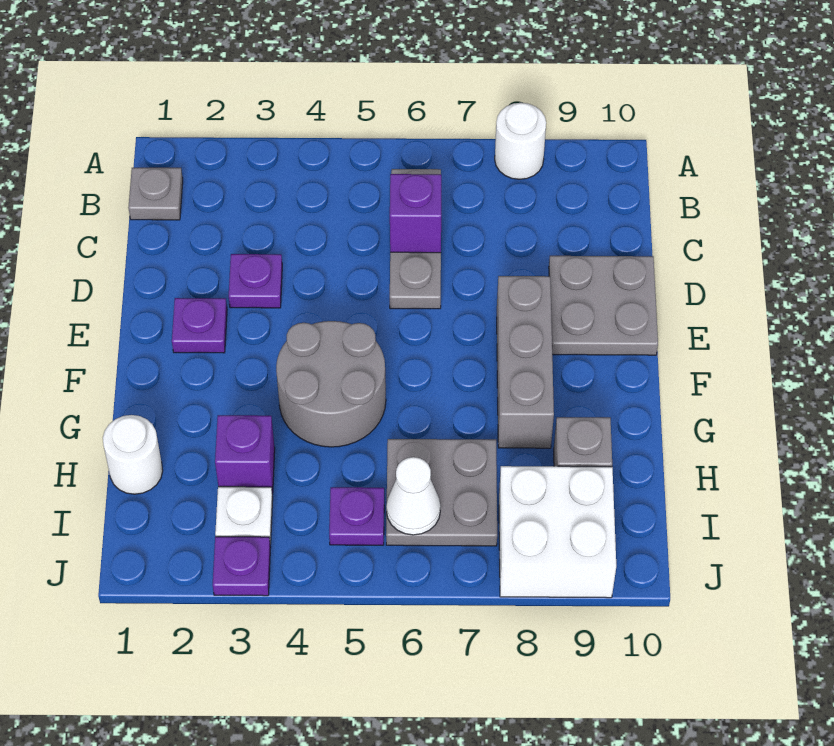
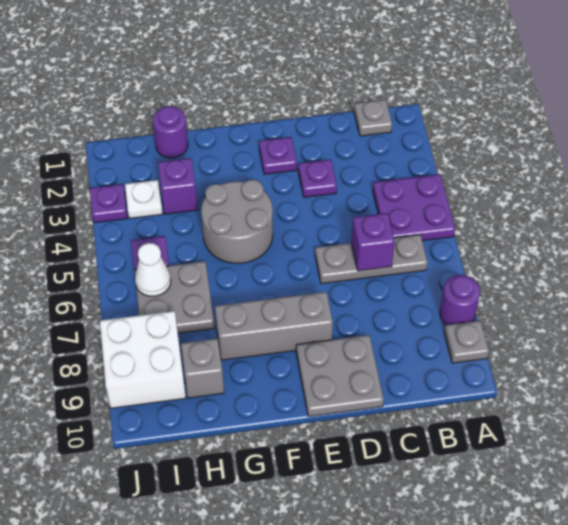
none -> purple 2x2 plate [373,174,455,241]
white 1x1 round brick [495,103,546,179] -> purple 1x1 round brick [440,275,480,325]
none -> grey 1x1 plate [444,321,489,363]
white 1x1 round brick [103,415,163,494] -> purple 1x1 round brick [153,106,188,158]

